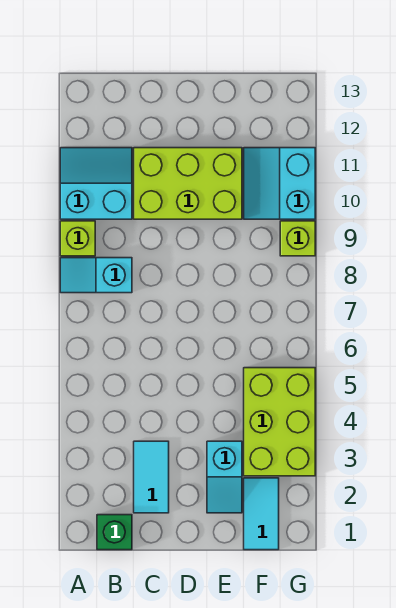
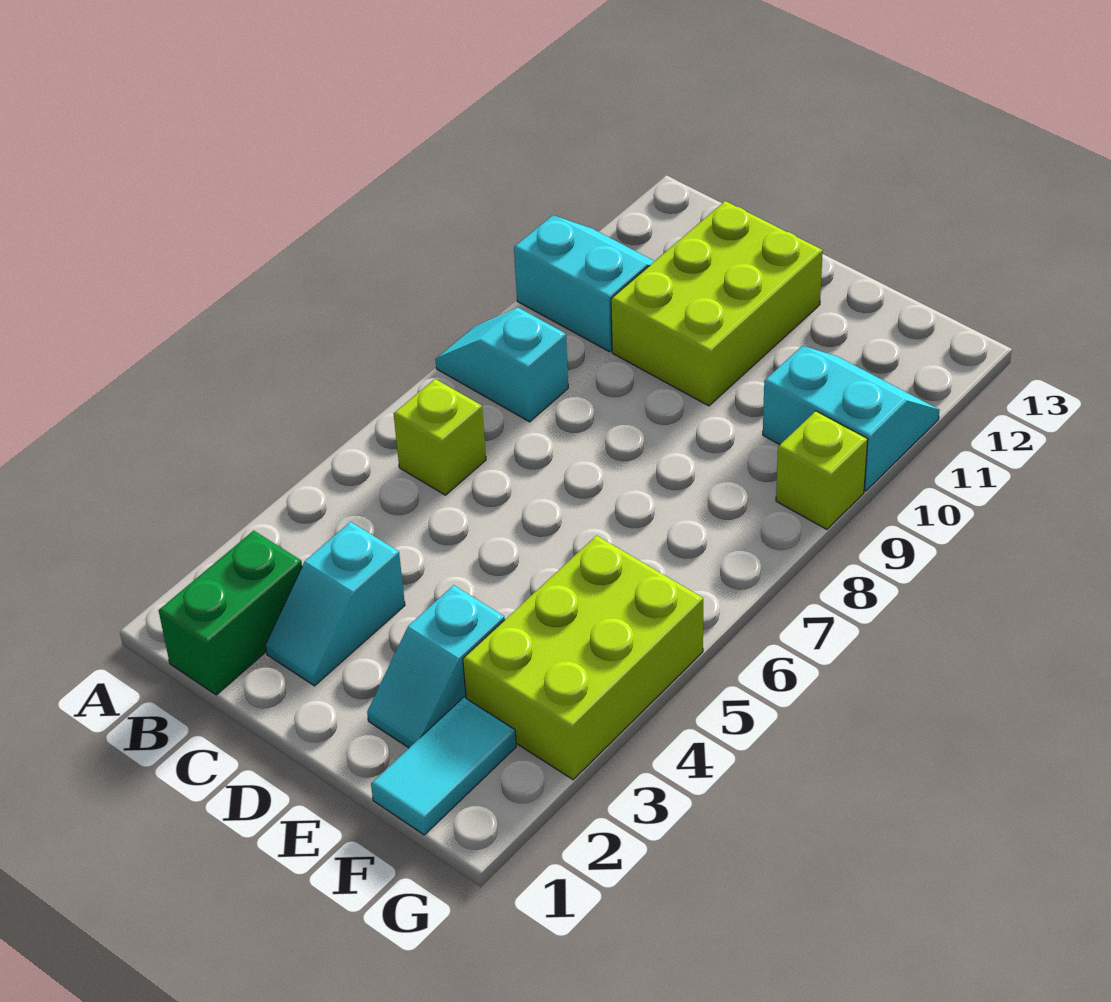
lime 1x1 brick [60,221,95,256] -> lime 1x1 brick moved to [394,379,486,495]
green 1x1 brick [97,515,132,550] -> green 1x2 brick [159,531,302,695]
cyan 1x2 tile [134,441,169,513] -> cyan 1x2 slope [265,522,405,686]
lime 2x3 brick [134,148,242,219] -> lime 2x3 brick turned to [611,201,823,406]
cyan 2x2 slope [244,148,315,219] -> cyan 2x2 slope turned to [763,346,940,491]

